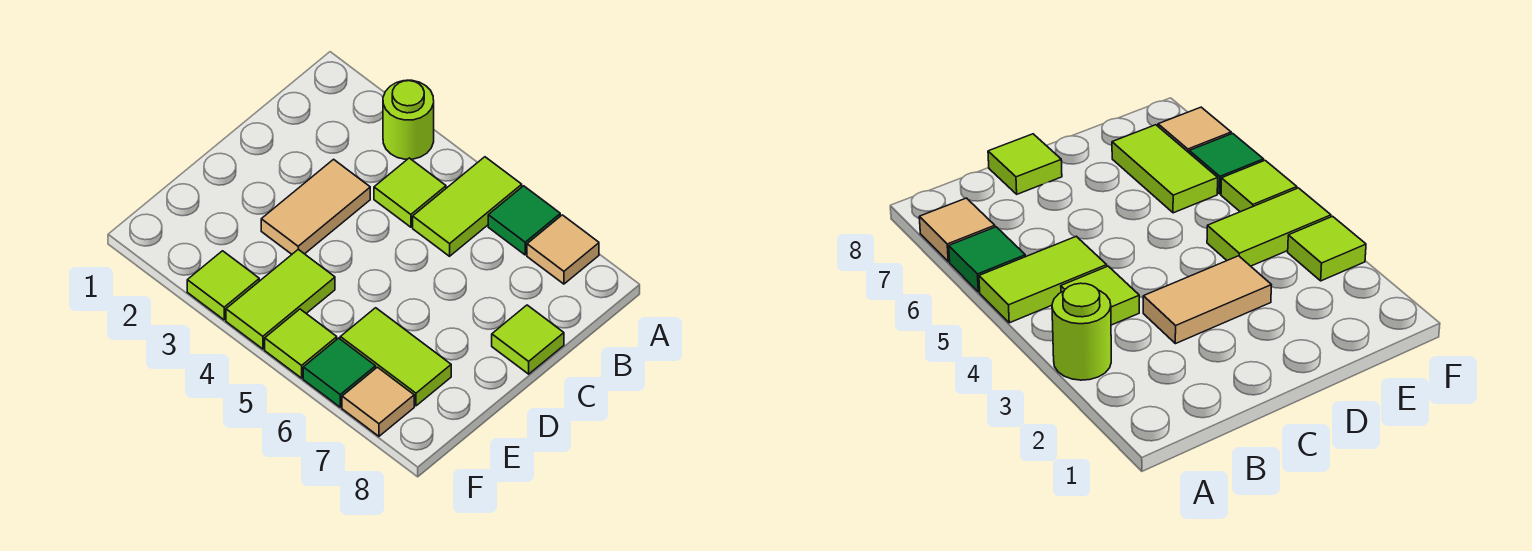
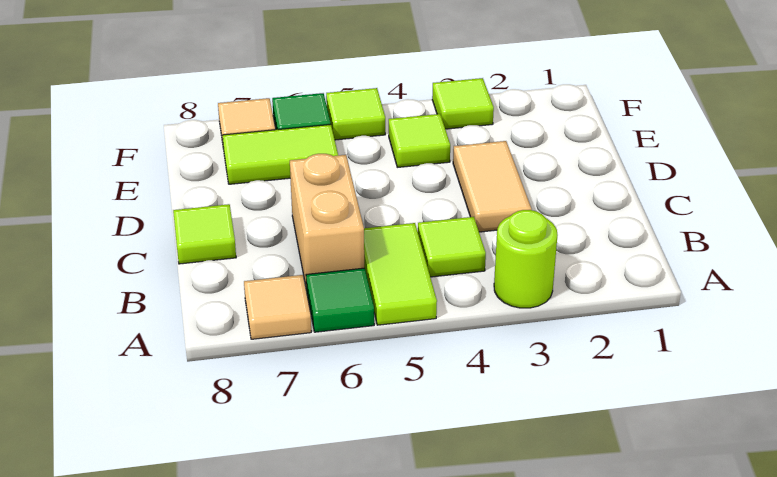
none -> tan 1x2 brick [290,154,364,290]
lime 1x2 tile [226,249,335,349] -> lime 1x1 tile [389,114,450,167]

